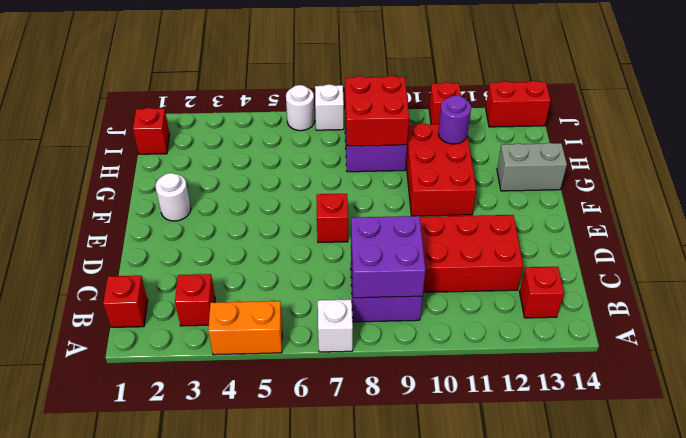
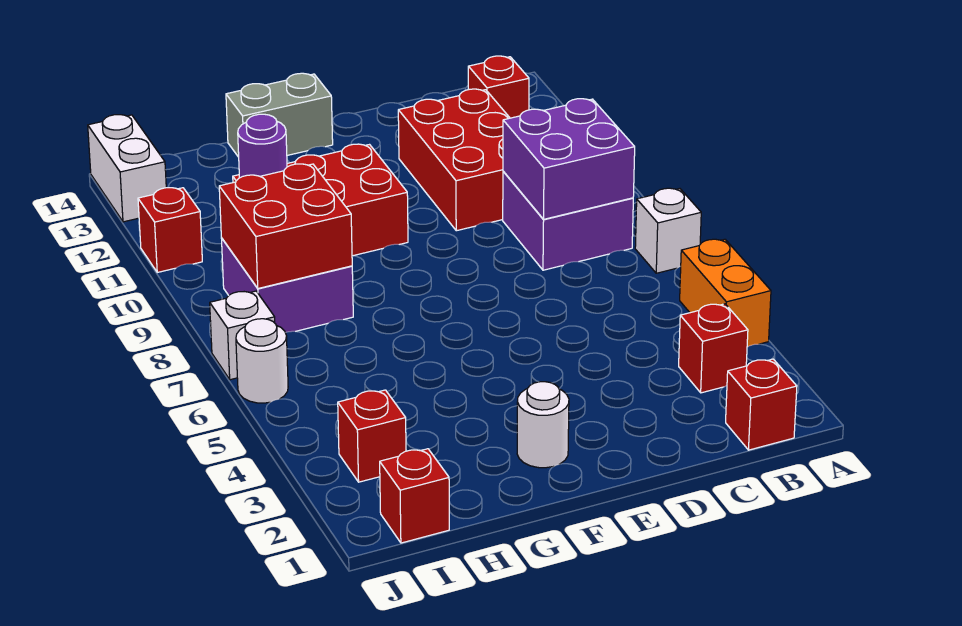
red 1x1 brick [316,194,348,242] -> red 1x1 brick moved to [338,390,406,482]
grey 1x2 brick [497,143,567,191] -> grey 1x2 brick turned to [226,73,333,157]
red 1x2 brick [486,81,551,127] -> white 1x2 brick [88,115,166,222]

